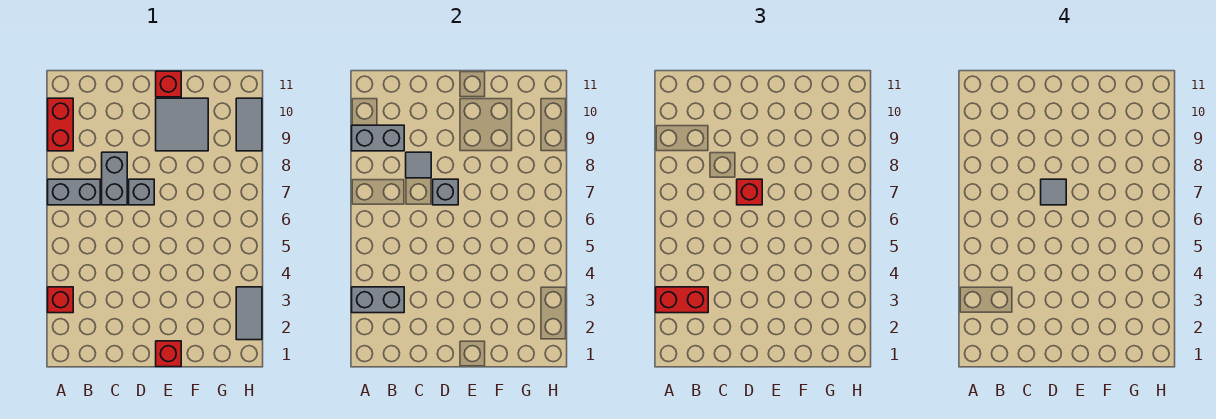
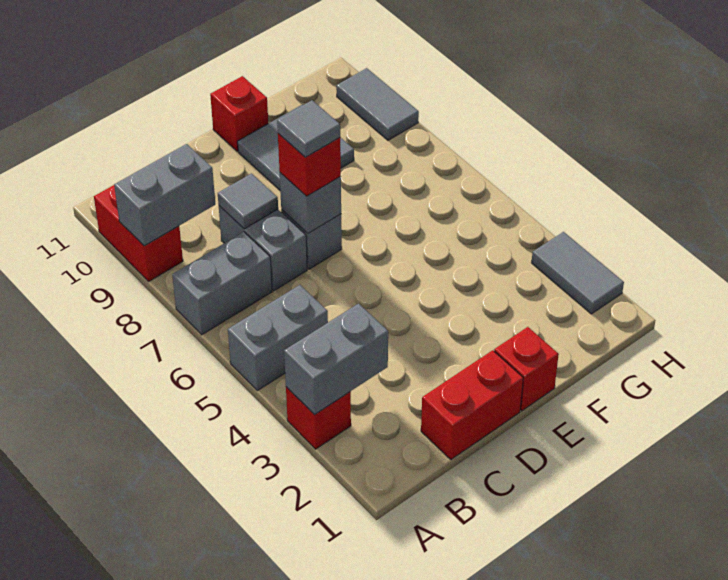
red 1x2 brick [656,287,708,313] -> red 1x2 brick moved to [421,350,523,459]
none -> grey 1x2 brick [228,285,328,391]

